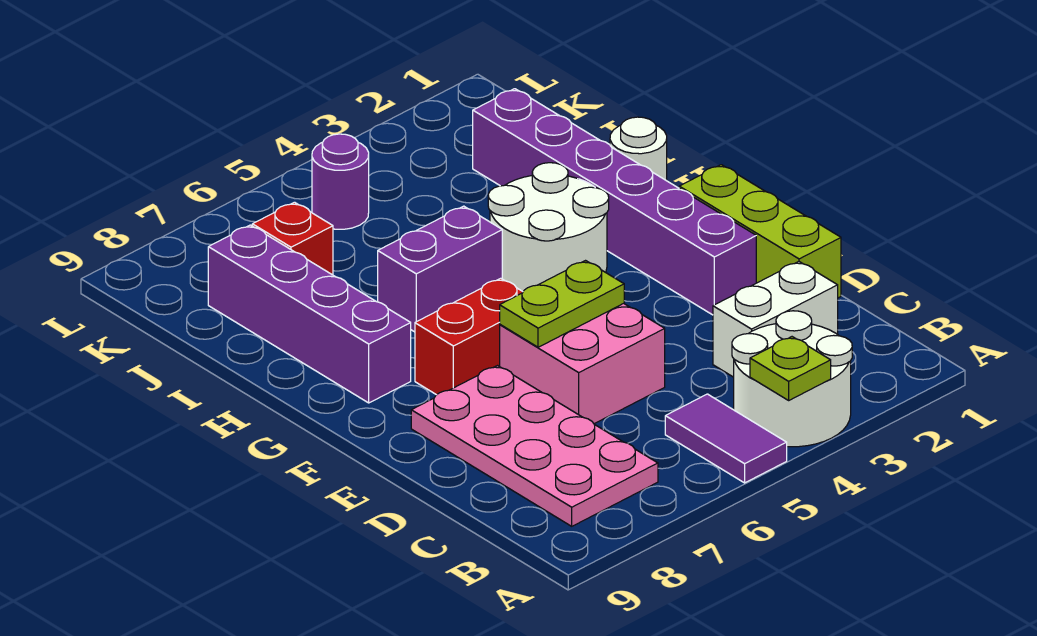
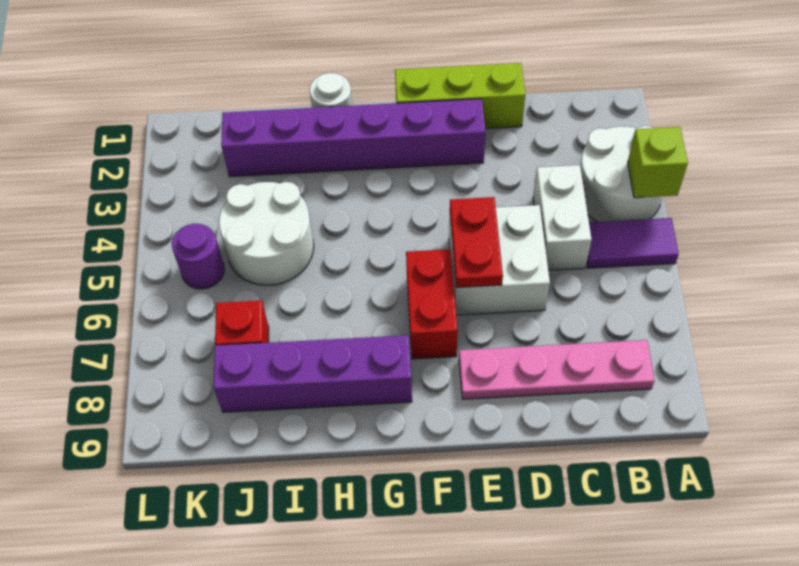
lime 1x1 plate [750,337,831,400] -> lime 1x1 brick [628,127,688,198]
pink 2x4 plate [411,366,658,526] -> pink 1x4 plate [459,340,654,399]
white 1x2 brick [713,262,838,377] -> white 1x2 brick moved to [533,165,592,270]
pink 2x2 brick [500,303,665,424] -> white 2x2 brick [449,205,550,315]
lime 1x2 plate [500,261,624,347] -> red 1x2 plate [450,197,503,288]
white 2x2 round brick [488,163,609,291] -> white 2x2 round brick moved to [219,182,314,285]
purple 1x2 brick [378,206,502,332] -> none

